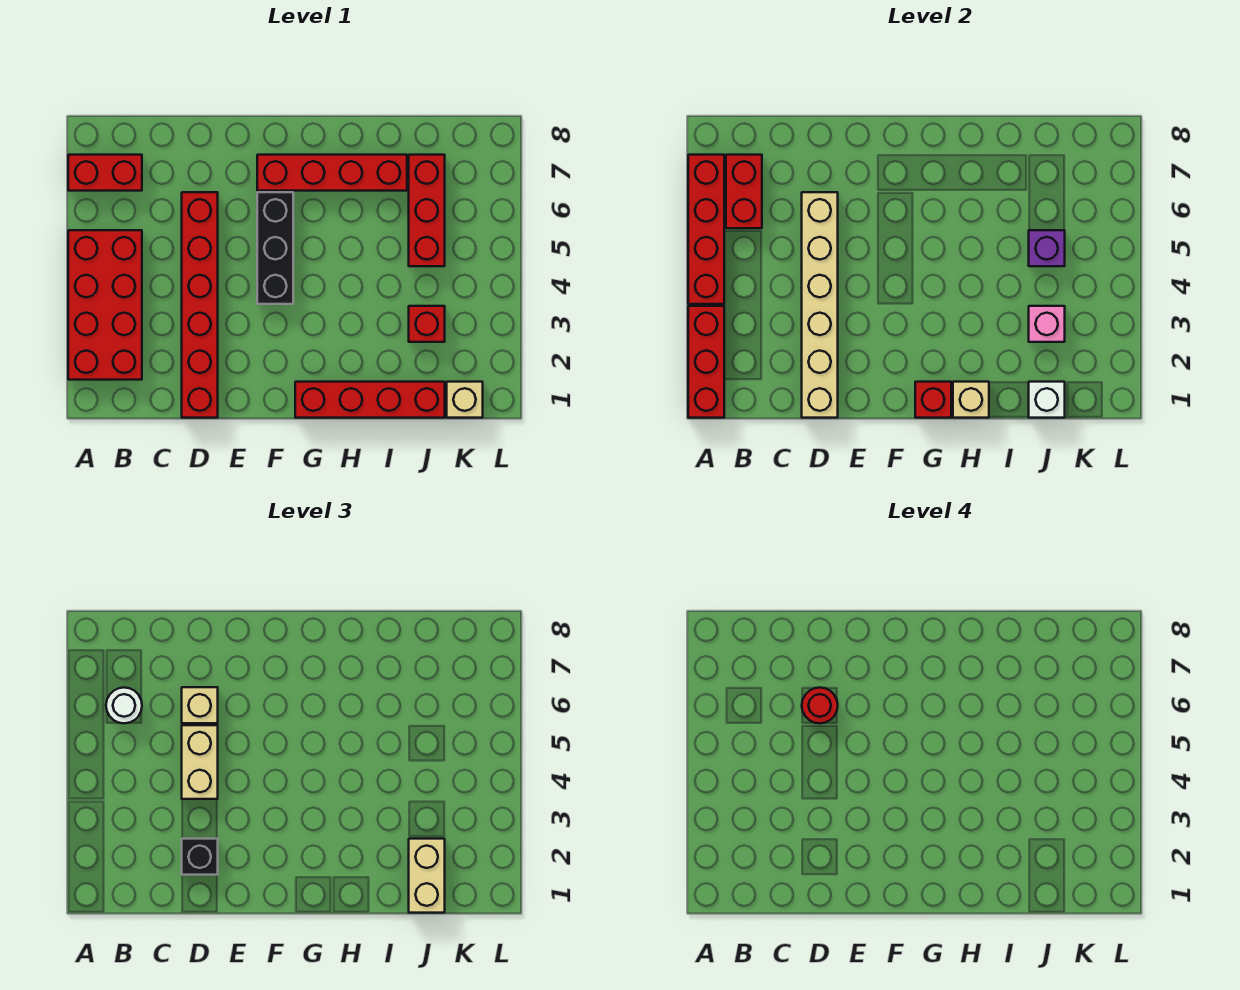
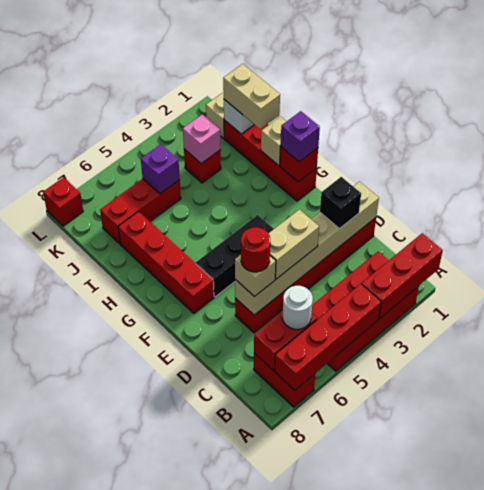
none -> purple 1x1 brick [281,111,320,162]
tan 1x2 brick [409,839,445,913] -> tan 1x2 brick turned to [223,64,280,129]
none -> red 1x1 brick [43,177,83,226]

